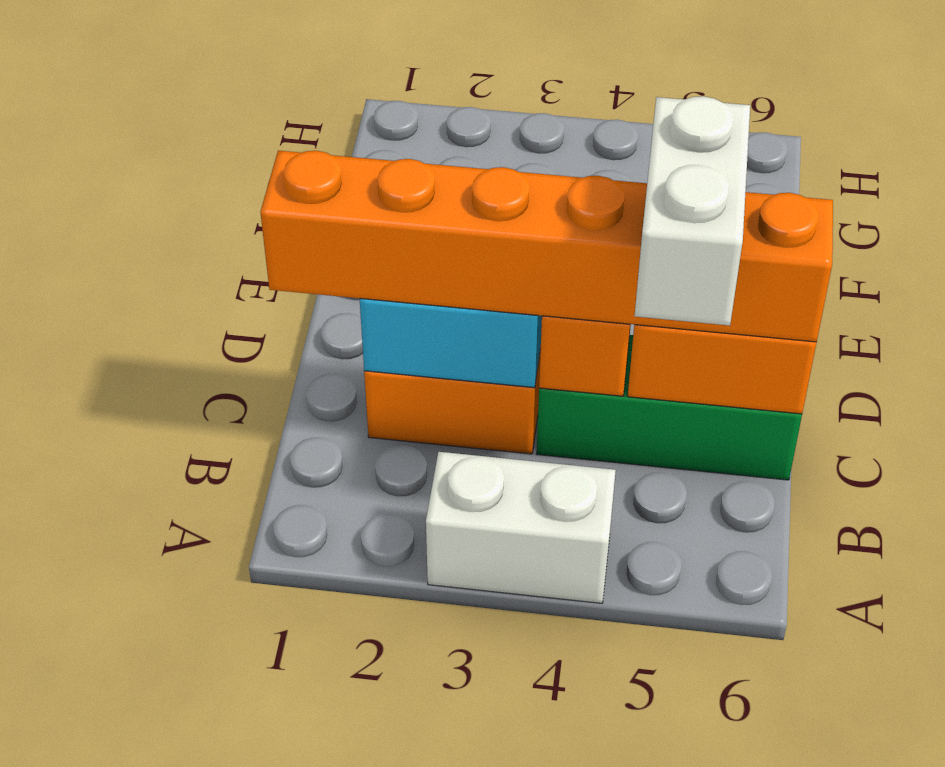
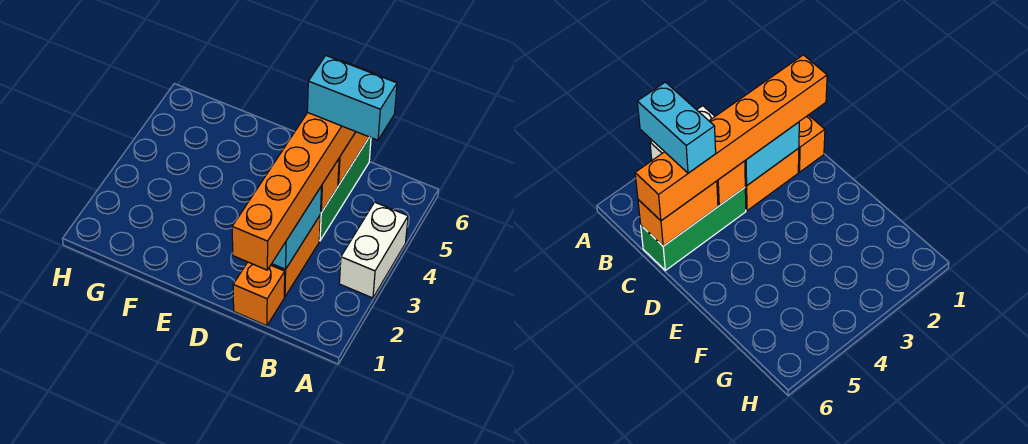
white 1x2 brick [635,96,750,326] -> cyan 1x2 brick [307,56,397,140]
none -> orange 1x1 brick [233,262,285,326]

